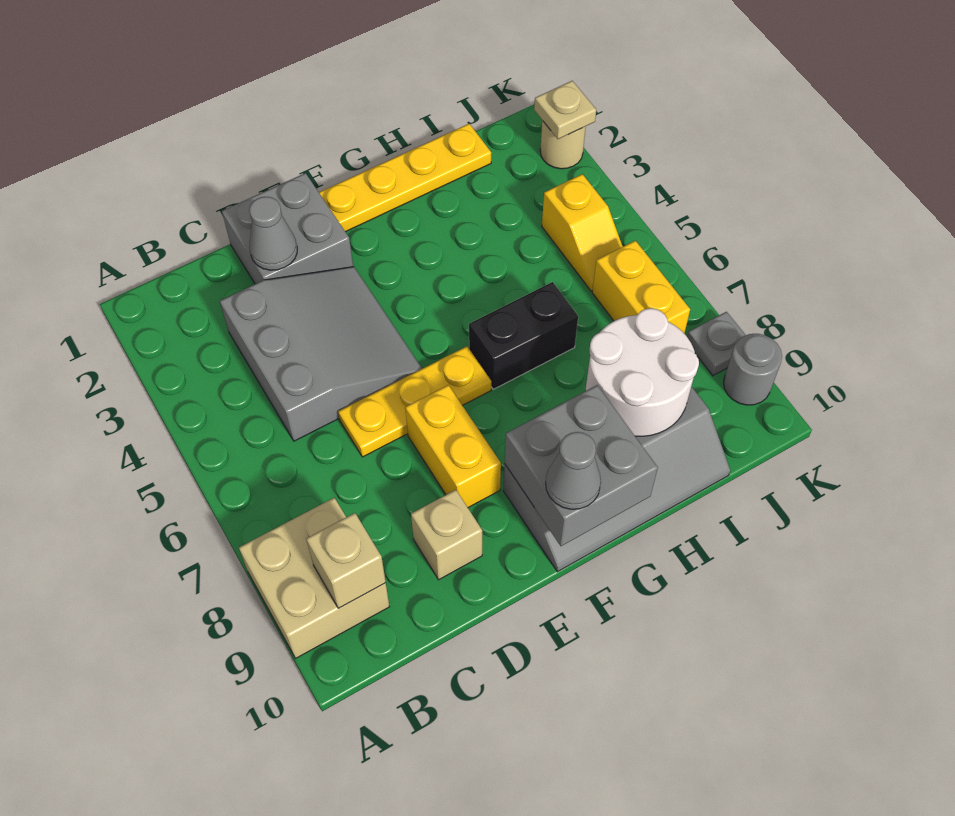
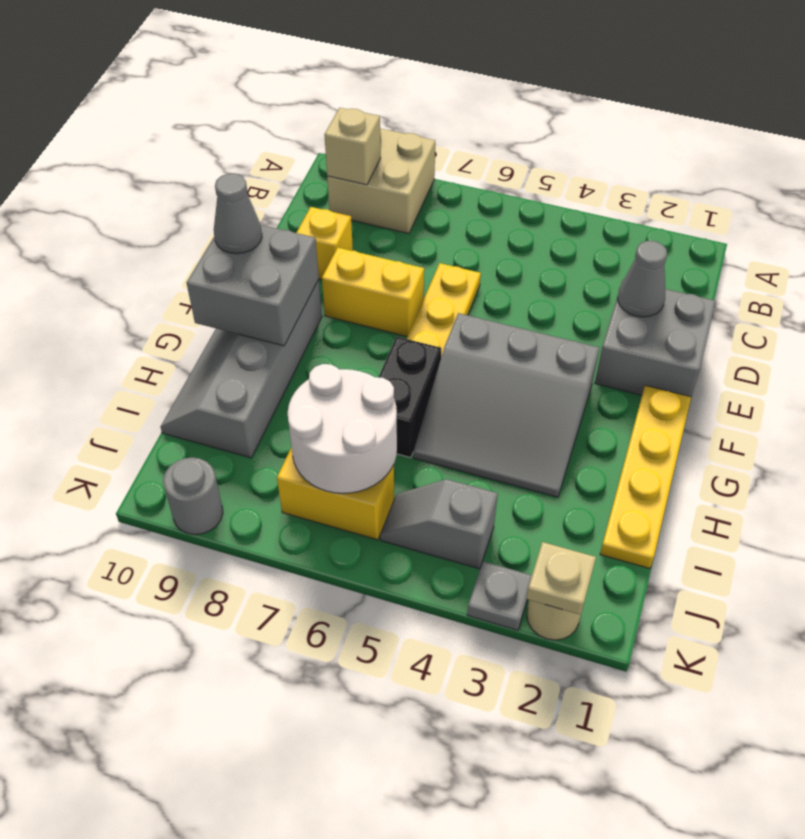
grey 3x3 slope [220,267,422,441] -> grey 3x3 slope moved to [413,313,599,497]
tan 1x1 brick [411,490,482,580] -> yellow 1x1 brick [296,207,353,280]
white 2x2 round brick [586,308,699,436] -> white 2x2 round brick moved to [288,364,397,493]
yellow 1x2 slope [542,174,623,291] -> grey 1x2 slope [380,479,498,569]
grey 1x1 plate [687,312,745,376] -> grey 1x1 plate moved to [467,561,532,630]

